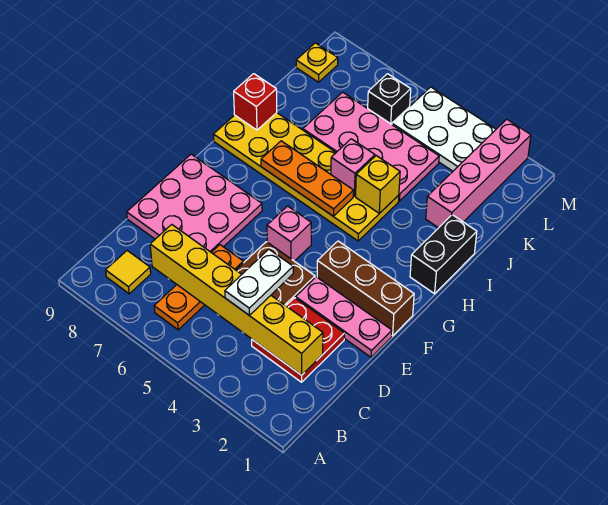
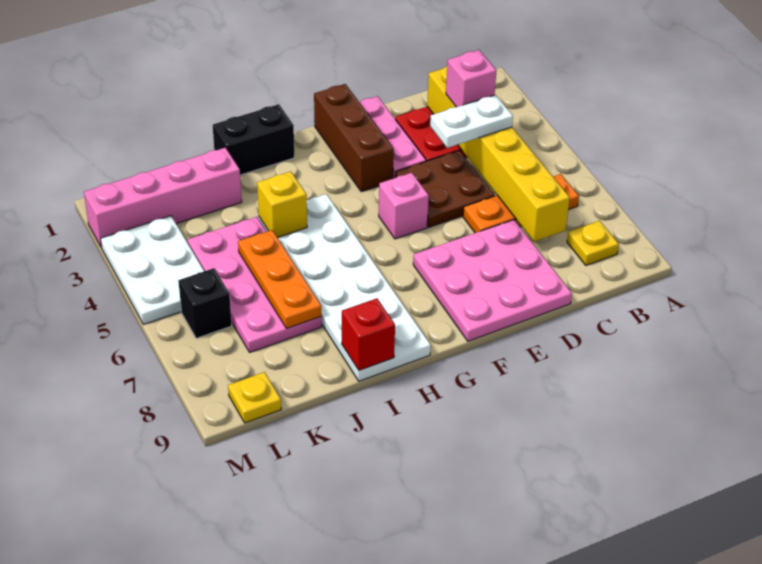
yellow 1x1 tile [106,251,151,294] -> yellow 1x1 plate [567,221,619,265]
yellow 2x6 plate [213,113,399,241] -> white 2x6 plate [259,194,431,381]
orange 1x3 plate [261,141,354,216] -> orange 1x3 plate moved to [238,230,322,328]
pink 1x1 brick [331,139,375,196] -> pink 1x1 brick moved to [446,50,496,107]

